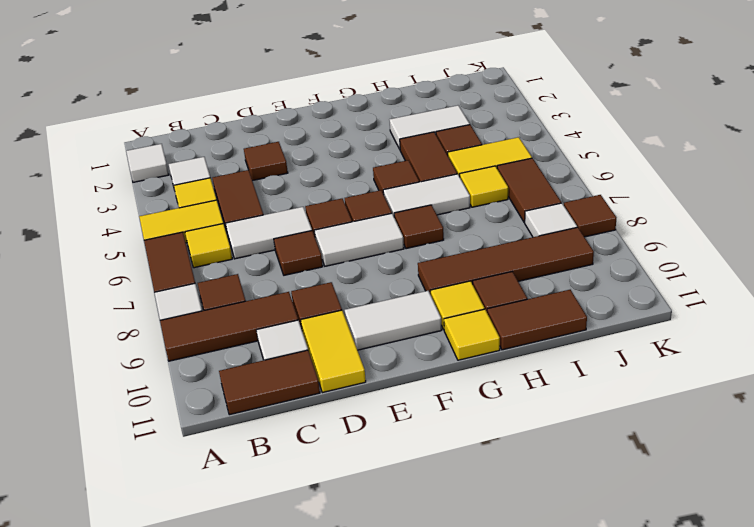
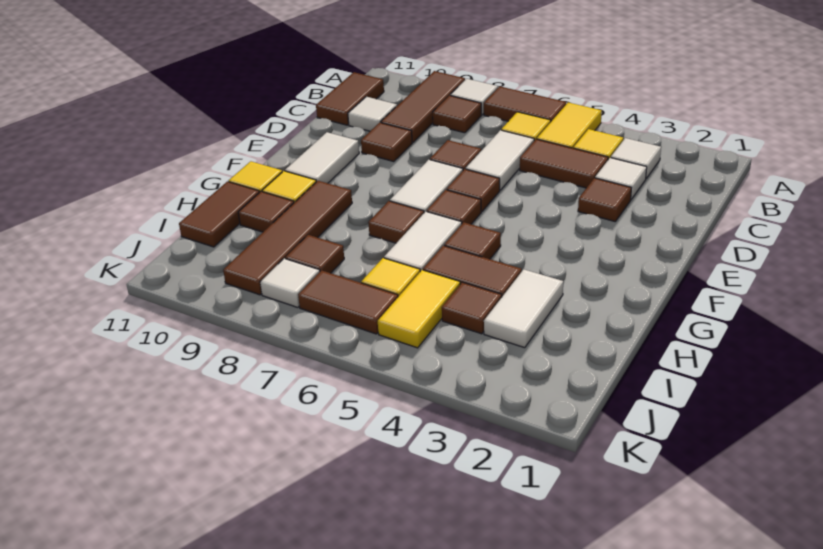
white 1x1 tile [126,144,169,182] -> white 1x1 tile moved to [595,158,647,199]
yellow 1x2 tile [301,310,366,393] -> none
brown 1x1 tile [564,195,617,237] -> brown 1x1 tile moved to [285,235,344,273]

